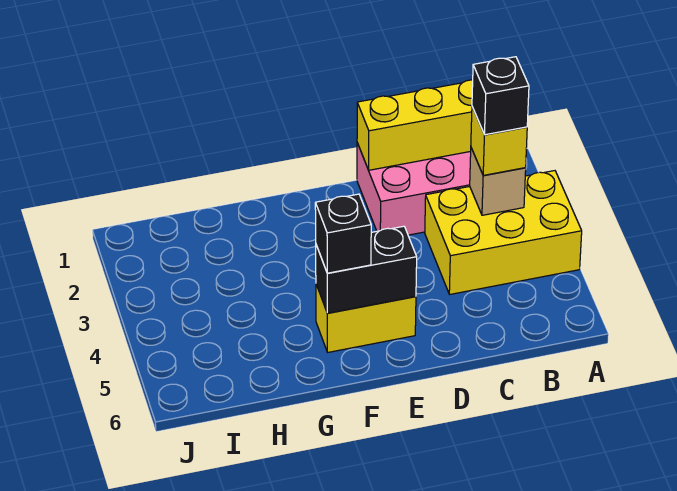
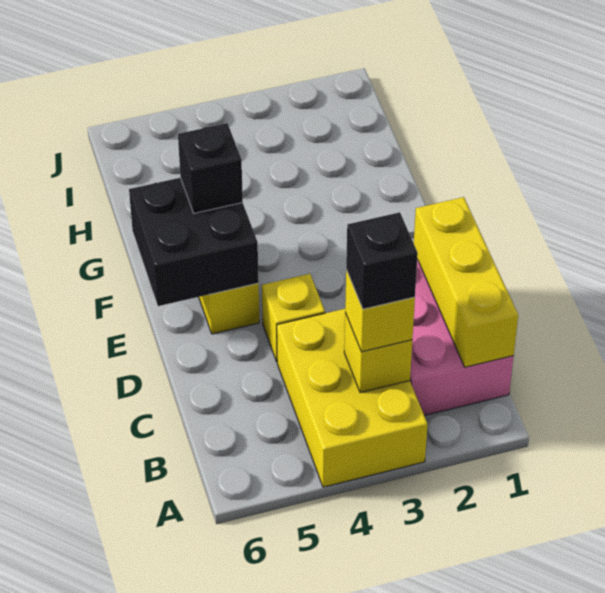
tan 1x1 brick [470,148,526,215] -> yellow 1x1 brick [344,313,412,393]
none -> yellow 1x1 brick [262,274,325,362]
black 1x2 brick [316,226,417,313] -> black 2x2 brick [129,178,259,306]

